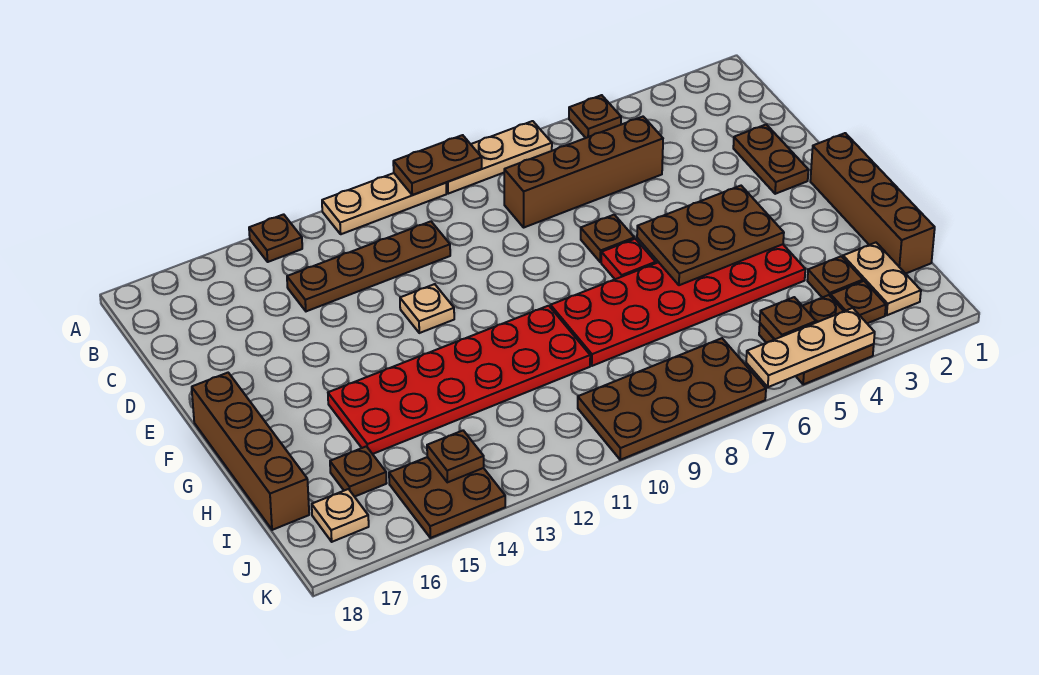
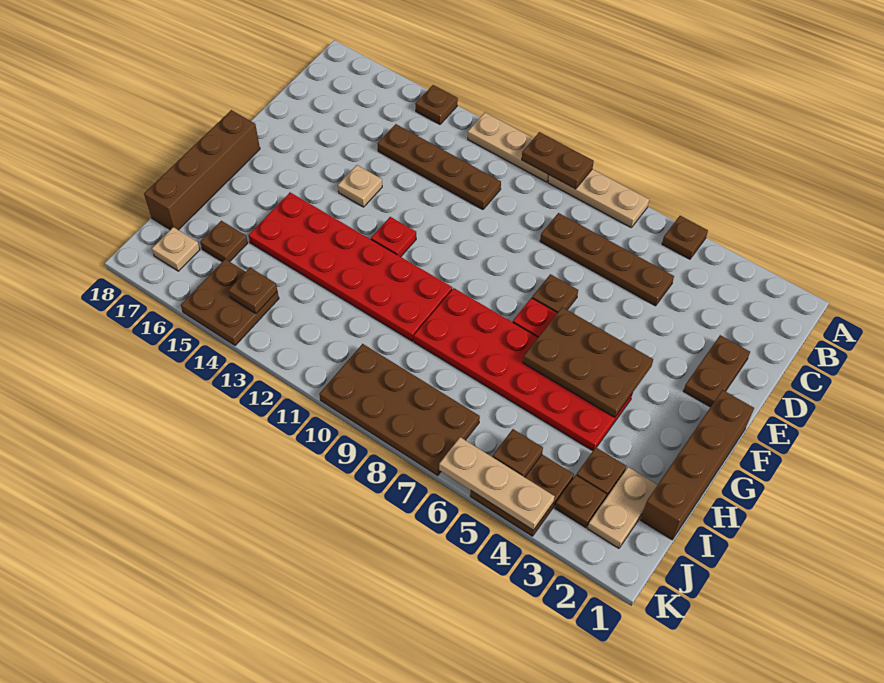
brown 1x4 brick [504,117,663,227] -> brown 1x4 plate [540,213,674,306]
tan 1x1 plate [400,284,454,333] -> tan 1x1 plate moved to [338,165,382,207]
none -> red 1x1 plate [371,217,416,257]

